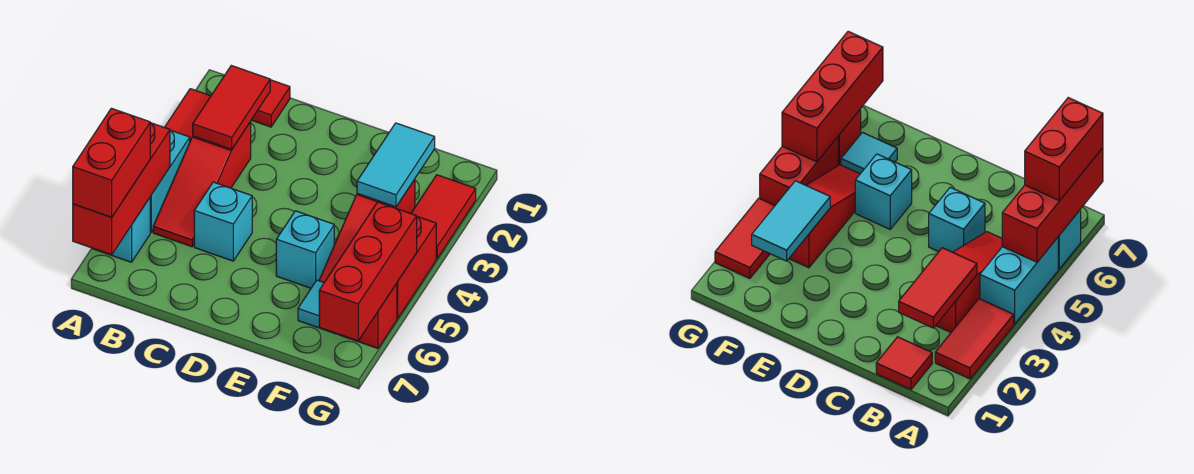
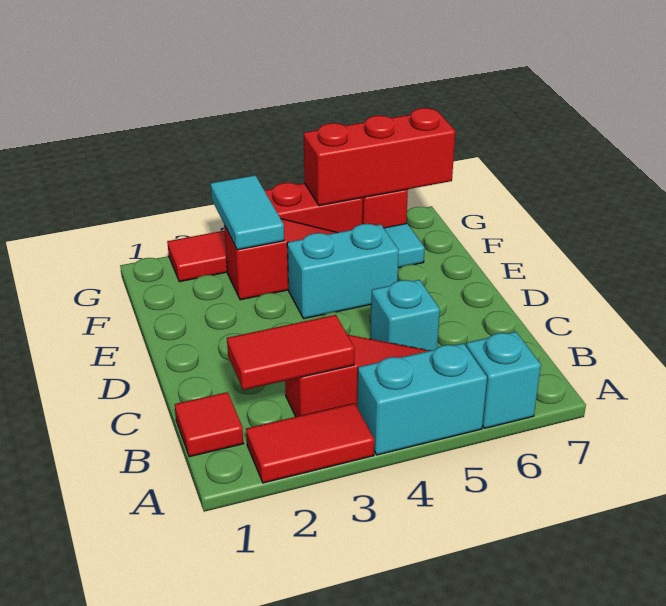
red 1x3 brick [73,123,170,255] -> none
red 1x2 brick [73,108,150,217] -> none
cyan 1x1 brick [276,211,334,288] -> cyan 1x2 brick [287,224,399,319]
cyan 1x2 tile [357,123,435,207] -> cyan 1x2 tile turned to [211,175,284,250]

